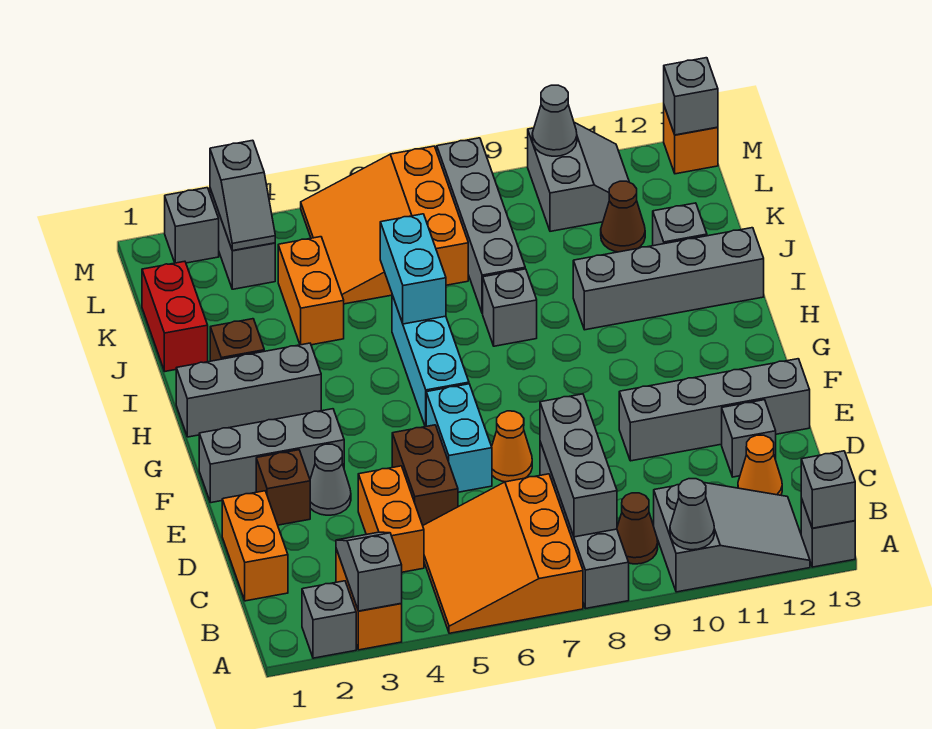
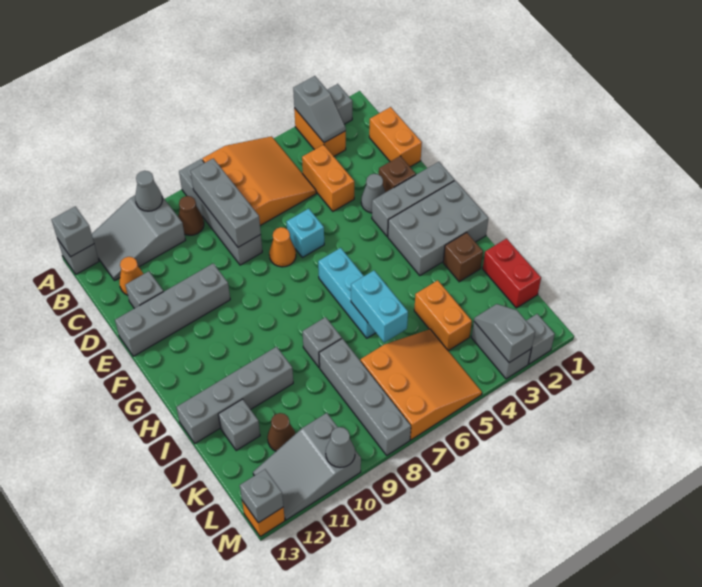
brown 1x2 brick [392,425,458,525] -> none
cyan 1x2 brick [426,384,492,492] -> cyan 1x1 brick [287,209,324,257]
grey 1x3 brick [176,343,321,437] -> grey 2x3 brick [388,180,488,275]
grey 2x2 slope [528,122,629,231] -> grey 2x3 slope [253,413,361,520]

